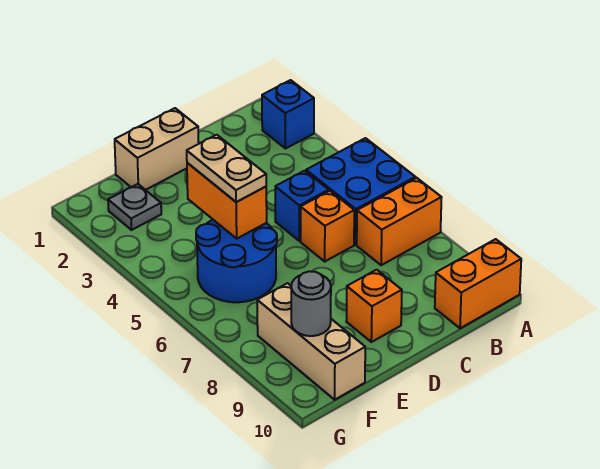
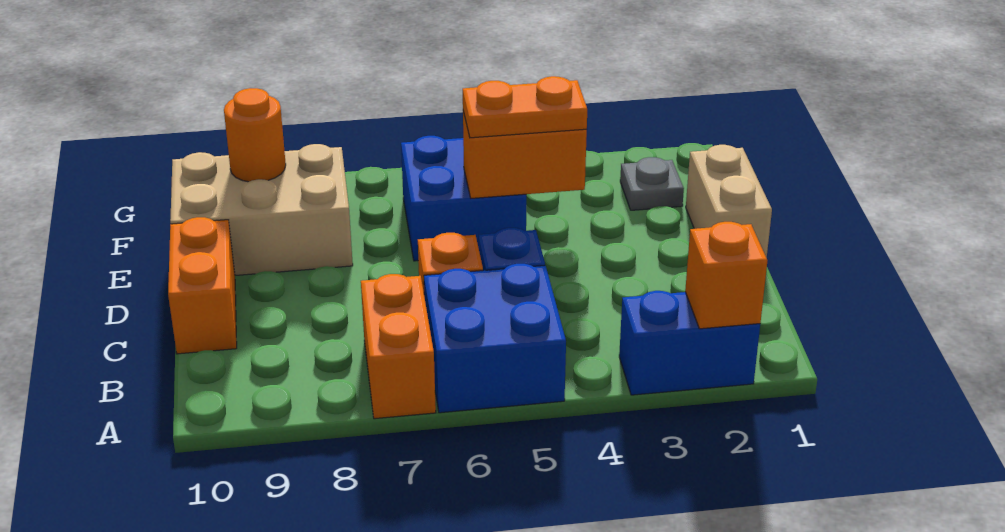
blue 1x1 brick [262,80,314,148] -> blue 1x2 brick [619,291,760,395]
orange 1x2 brick [435,239,521,328] -> orange 1x2 brick moved to [168,217,237,354]
orange 1x1 brick [346,270,402,342] -> orange 1x1 brick moved to [685,222,768,329]
tan 1x2 plate [187,135,266,202] -> orange 1x2 plate [463,76,587,138]
blue 2x2 round brick [196,220,277,302] -> blue 2x2 brick [401,136,526,261]
tan 1x3 brick [257,283,365,400] -> tan 2x3 brick [170,144,353,275]
grey 1x1 round brick [291,271,331,336] -> orange 1x1 round brick [224,88,286,182]

